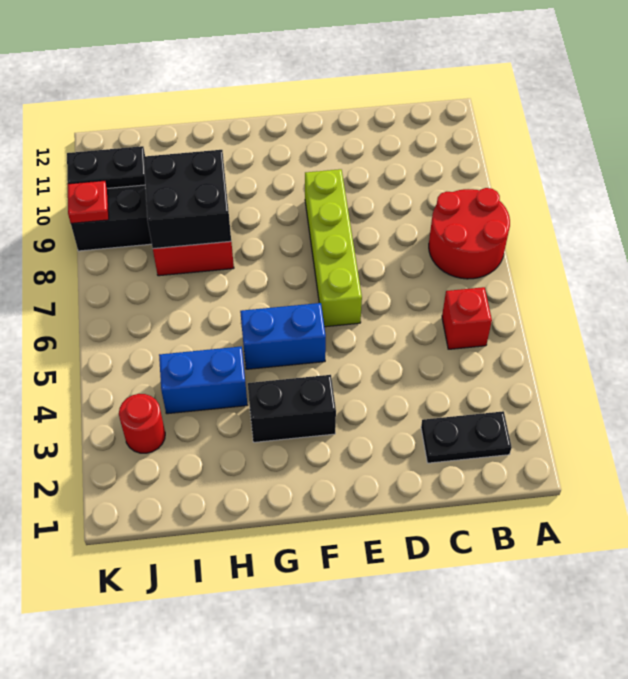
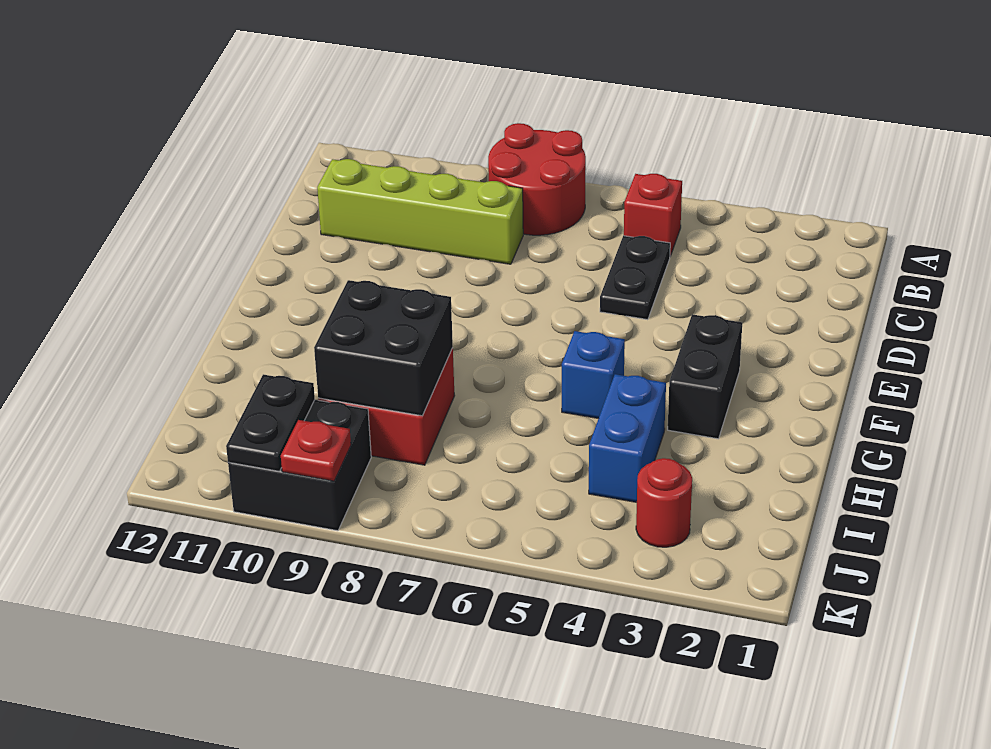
black 1x2 plate [421,411,512,463] -> black 1x2 plate moved to [600,236,670,320]
lime 1x4 brick [305,169,362,327] -> lime 1x4 brick moved to [317,159,523,264]
blue 1x2 brick [240,303,326,369] -> blue 1x1 brick [562,331,625,419]

